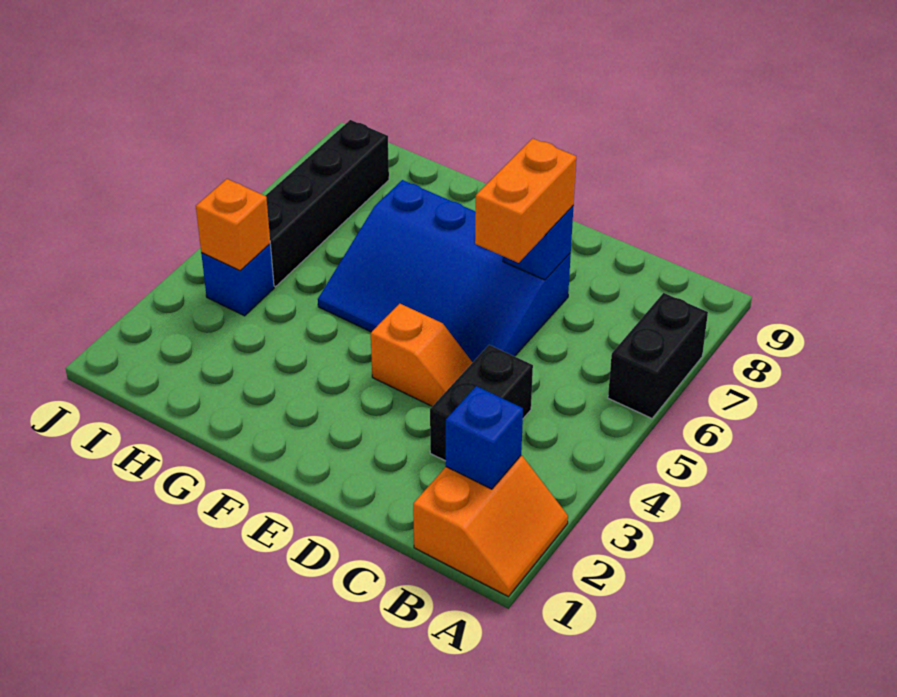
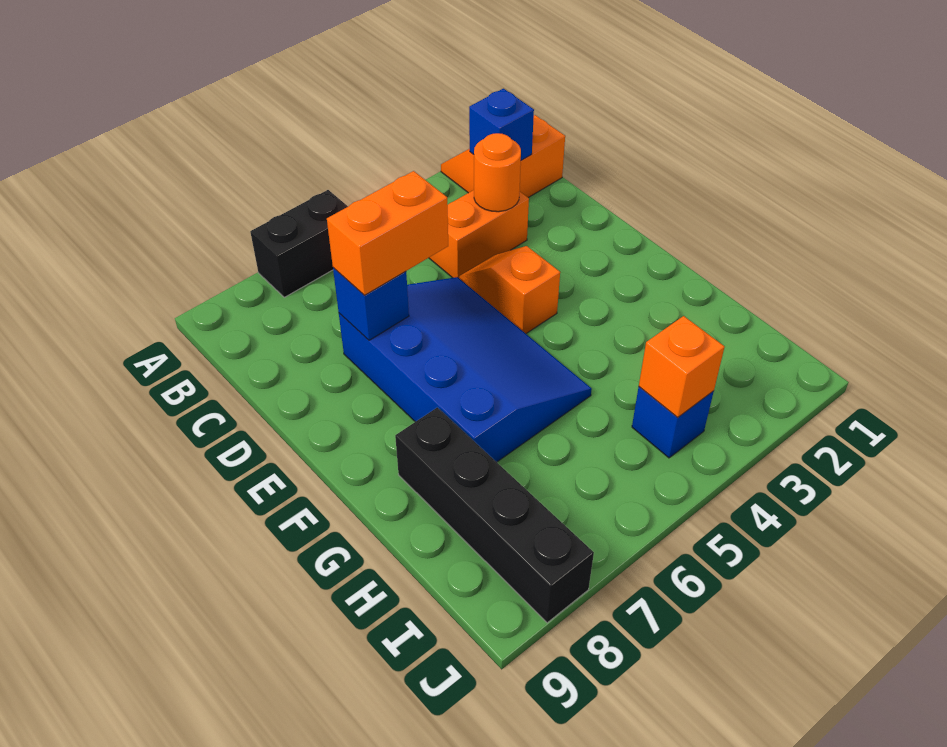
black 1x2 brick [430,345,533,461] -> orange 1x2 brick [429,190,529,278]
none -> orange 1x1 round brick [474,133,521,212]
black 1x4 brick [266,120,389,287] -> black 1x4 brick turned to [395,407,594,623]

